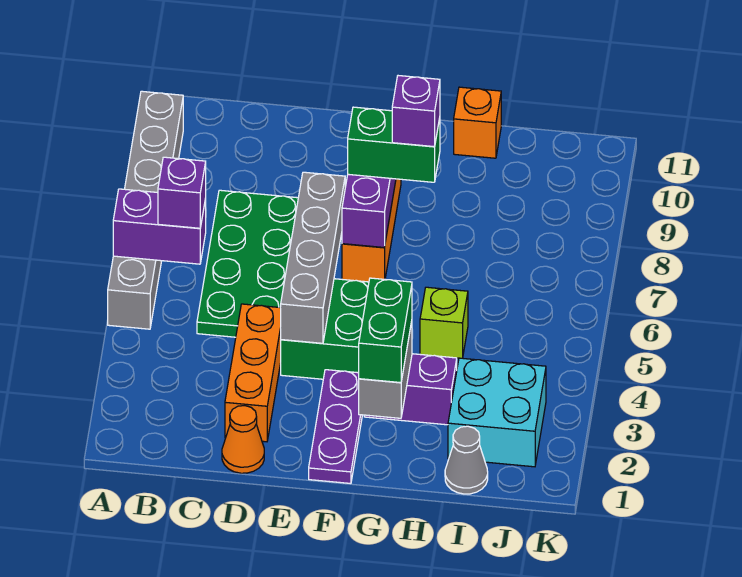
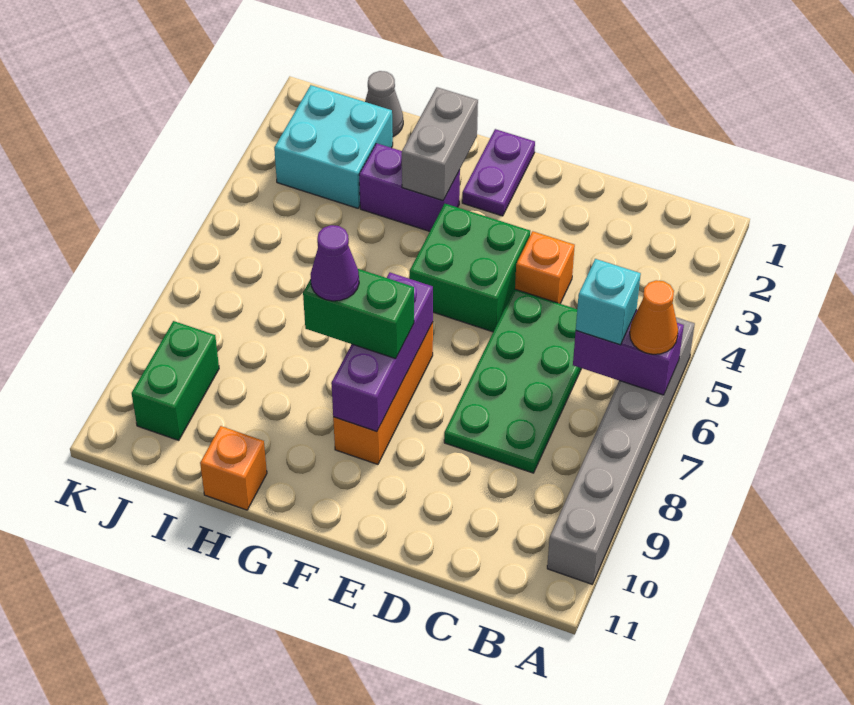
purple 1x1 brick [158,157,206,228] -> cyan 1x1 brick [576,259,641,345]
orange 1x1 cone [222,406,264,473] -> orange 1x1 cone moved to [630,280,678,354]
orange 1x3 brick [225,304,281,442] -> orange 1x1 brick [515,231,575,304]
grey 1x4 brick [281,172,345,343] -> none
purple 1x3 plate [309,370,362,483] -> purple 1x2 plate [462,129,535,216]
green 1x2 brick [359,278,412,383] -> green 1x2 brick moved to [132,321,219,440]
purple 1x1 brick [392,76,440,147] -> purple 1x1 cone [310,225,359,301]
lime 1x1 brick [420,287,468,358] -> none

